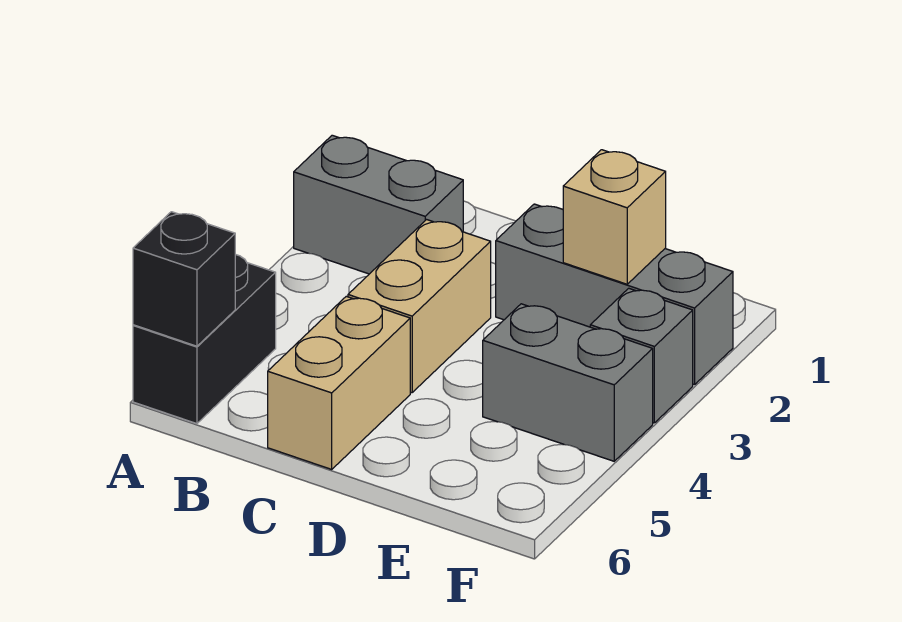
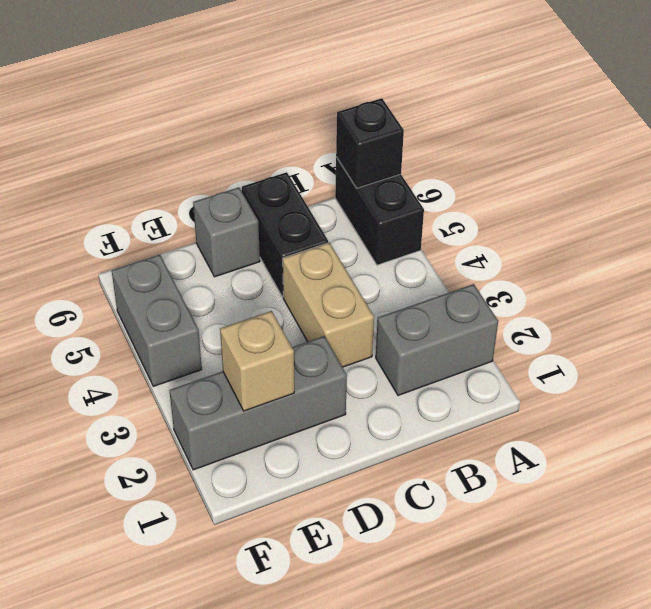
tan 1x2 brick [268,296,410,469] -> black 1x2 brick [242,172,328,297]
grey 1x2 brick [483,304,653,461] -> grey 1x2 brick turned to [112,255,202,386]
grey 1x1 brick [590,288,693,423] -> grey 1x1 brick moved to [193,187,260,277]

